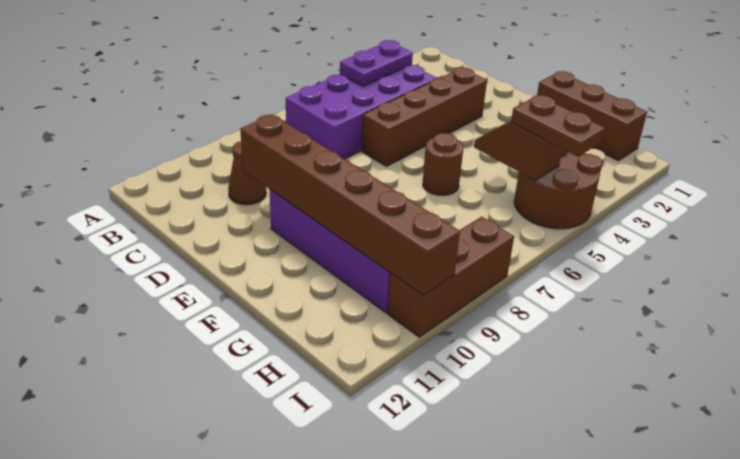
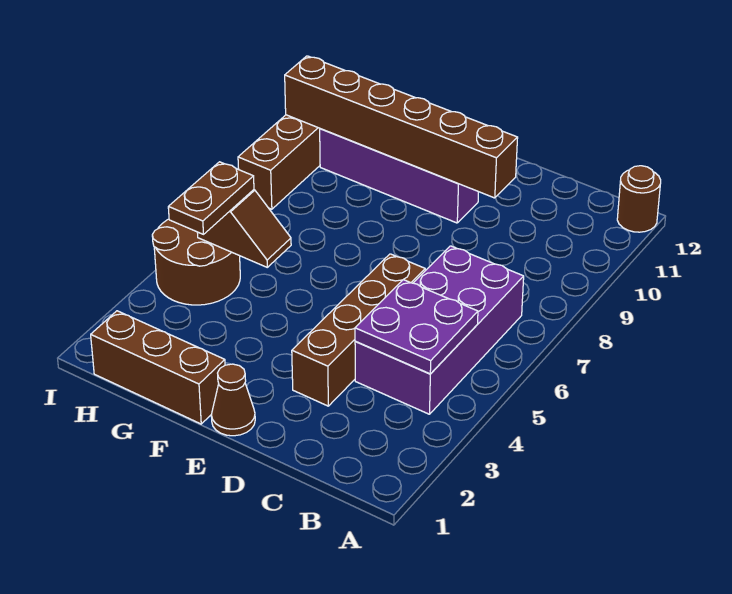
purple 1x2 plate [340,40,413,86] -> purple 2x2 plate [355,280,478,374]
brown 1x1 cone [228,141,266,205] -> brown 1x1 cone moved to [211,364,255,436]
brown 1x1 round brick [423,133,463,195] -> brown 1x1 round brick moved to [617,166,661,232]
brown 1x2 plate [511,95,605,157] -> brown 1x2 plate turned to [168,162,254,234]

